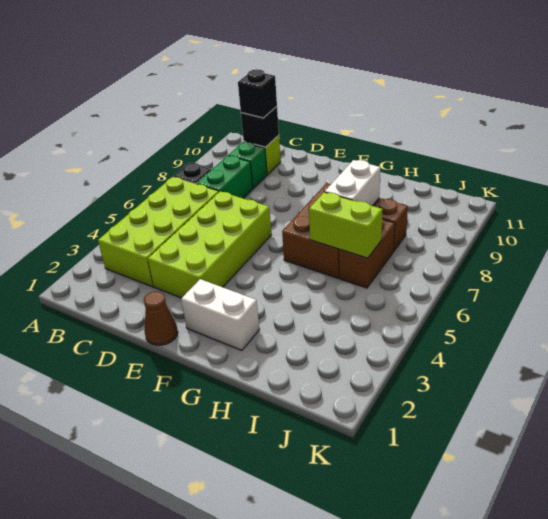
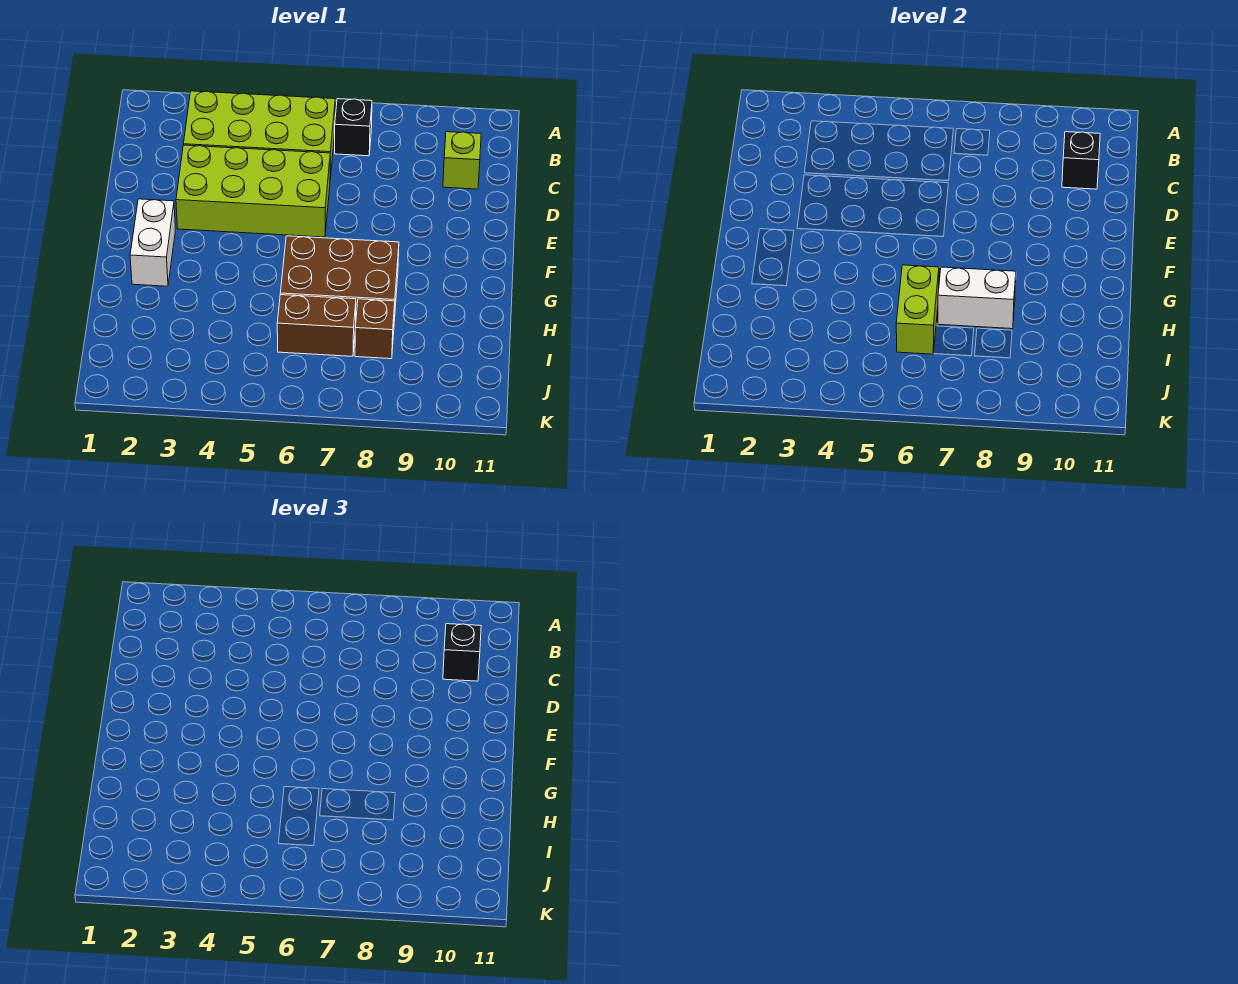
green 1x2 brick [197,156,253,199] -> none
green 1x1 brick [229,142,267,189] -> none
brown 1x1 cone [144,292,178,345] -> none

